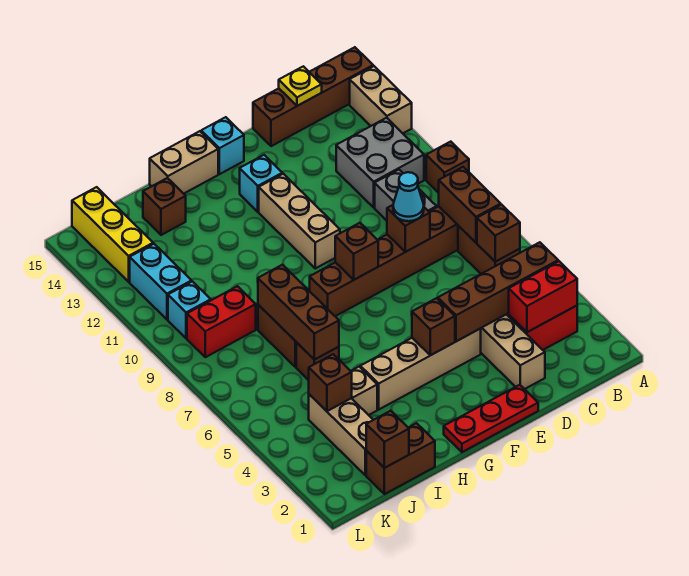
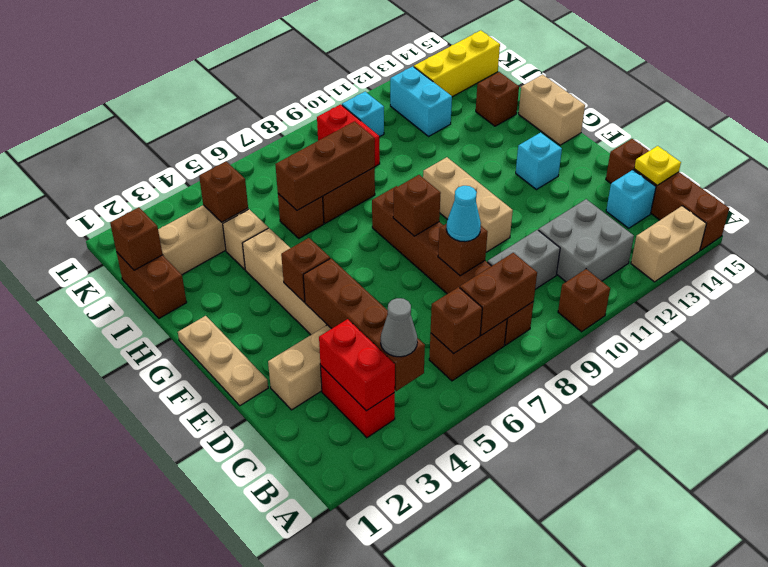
none -> grey 1x1 cone [381,298,417,357]
red 1x3 plate [444,385,538,452] -> tan 1x3 plate [178,316,268,406]
tan 1x3 brick [259,174,340,268] -> tan 1x3 brick turned to [423,157,513,252]
cyan 1x1 brick [201,117,244,174] -> cyan 1x1 brick moved to [606,170,656,228]
cyan 1x2 brick [130,244,192,320] -> cyan 1x2 brick turned to [390,66,452,136]

